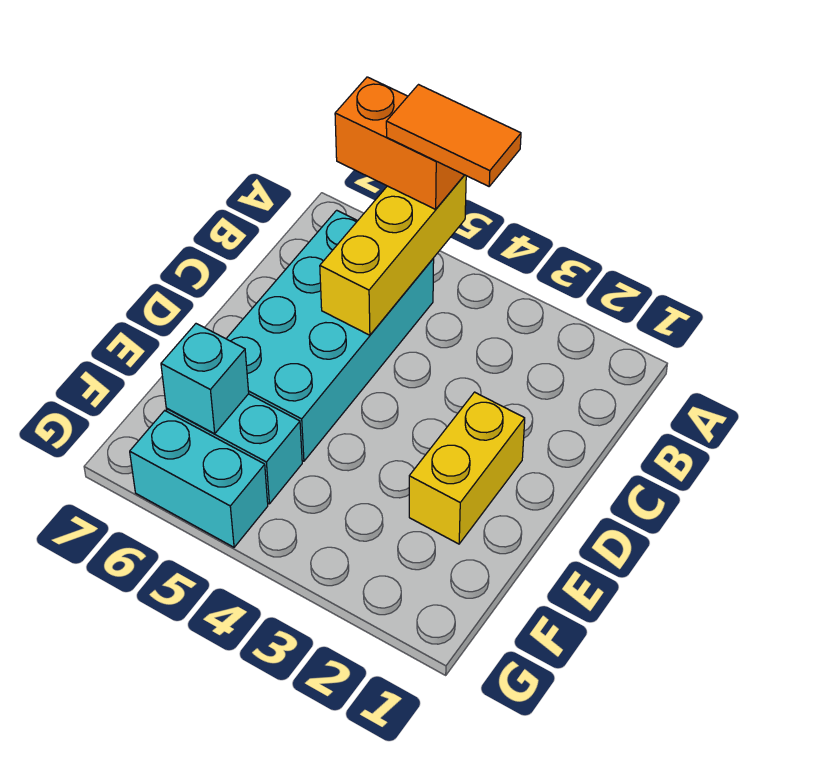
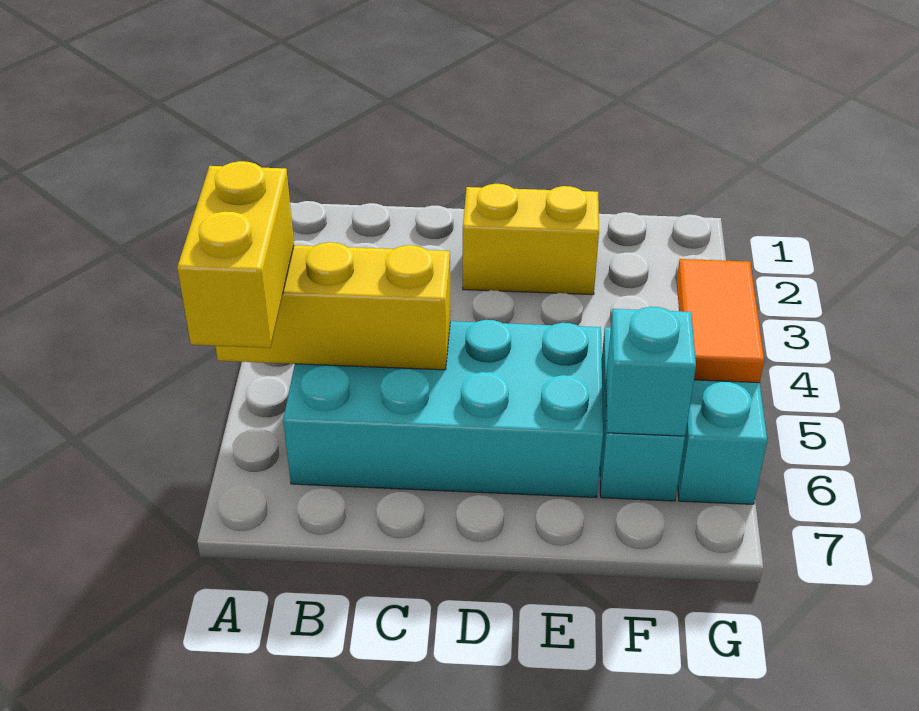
orange 1x2 tile [386,85,521,186] -> orange 1x2 tile moved to [677,259,764,383]
orange 1x2 brick [335,77,464,209] -> yellow 1x2 brick [177,161,294,348]

